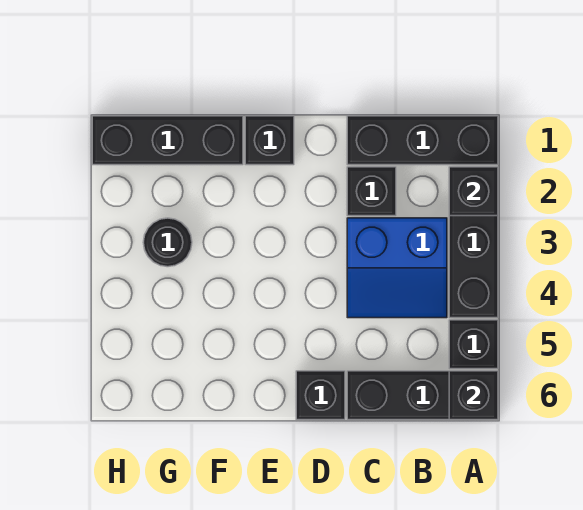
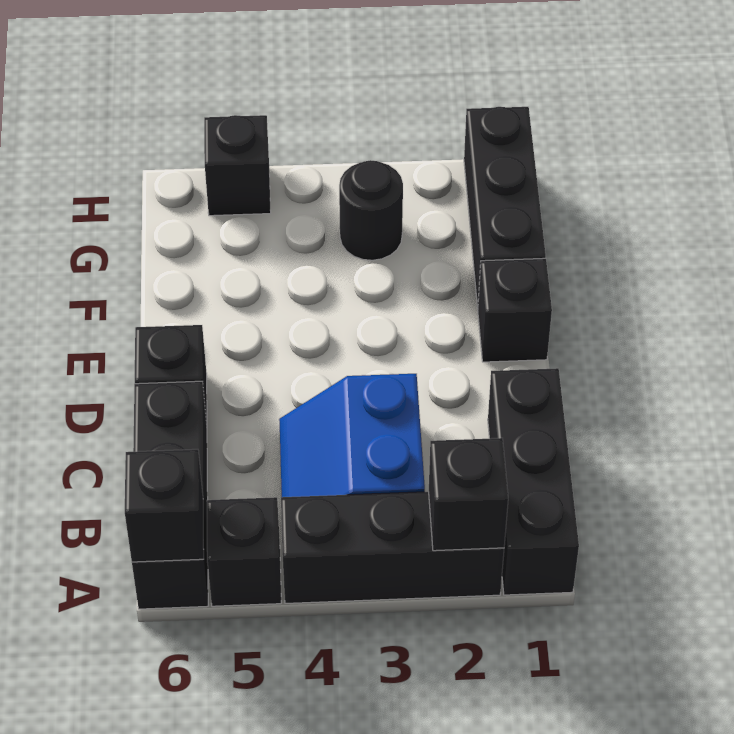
black 1x1 brick [347,167,396,216] -> black 1x1 brick moved to [204,115,271,216]

